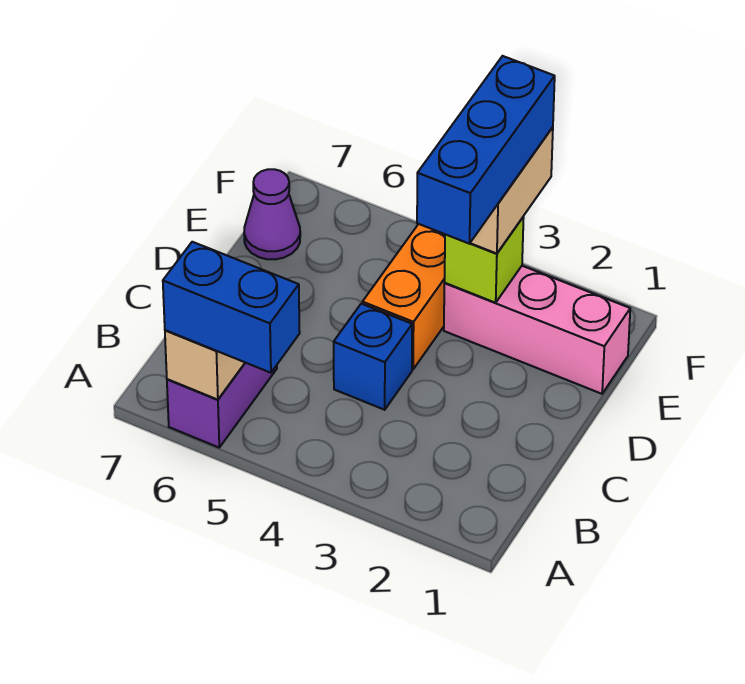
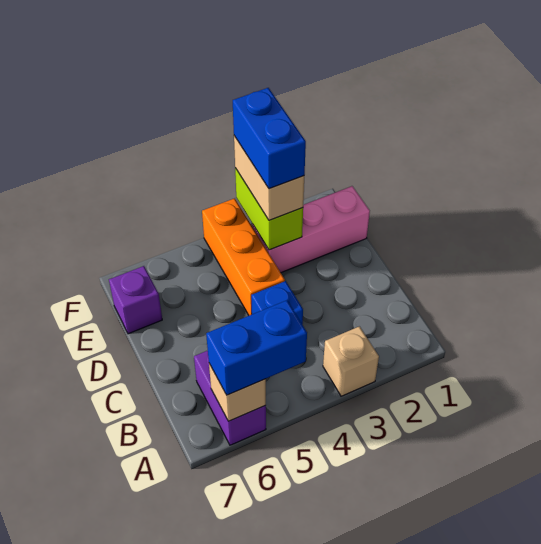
none -> tan 1x1 brick [323,326,379,396]
blue 1x3 brick [417,56,555,244] -> blue 1x2 brick [233,88,306,189]
lime 1x1 brick [444,217,524,303] -> lime 1x2 brick [235,168,303,250]
purple 1x1 cone [244,169,300,259] -> purple 1x1 brick [109,266,162,334]

